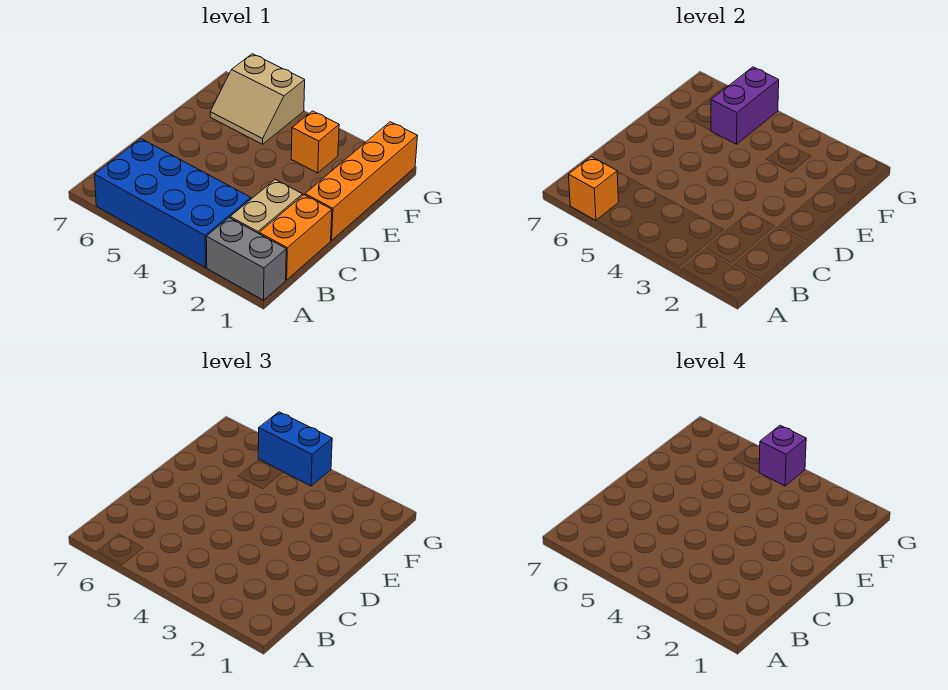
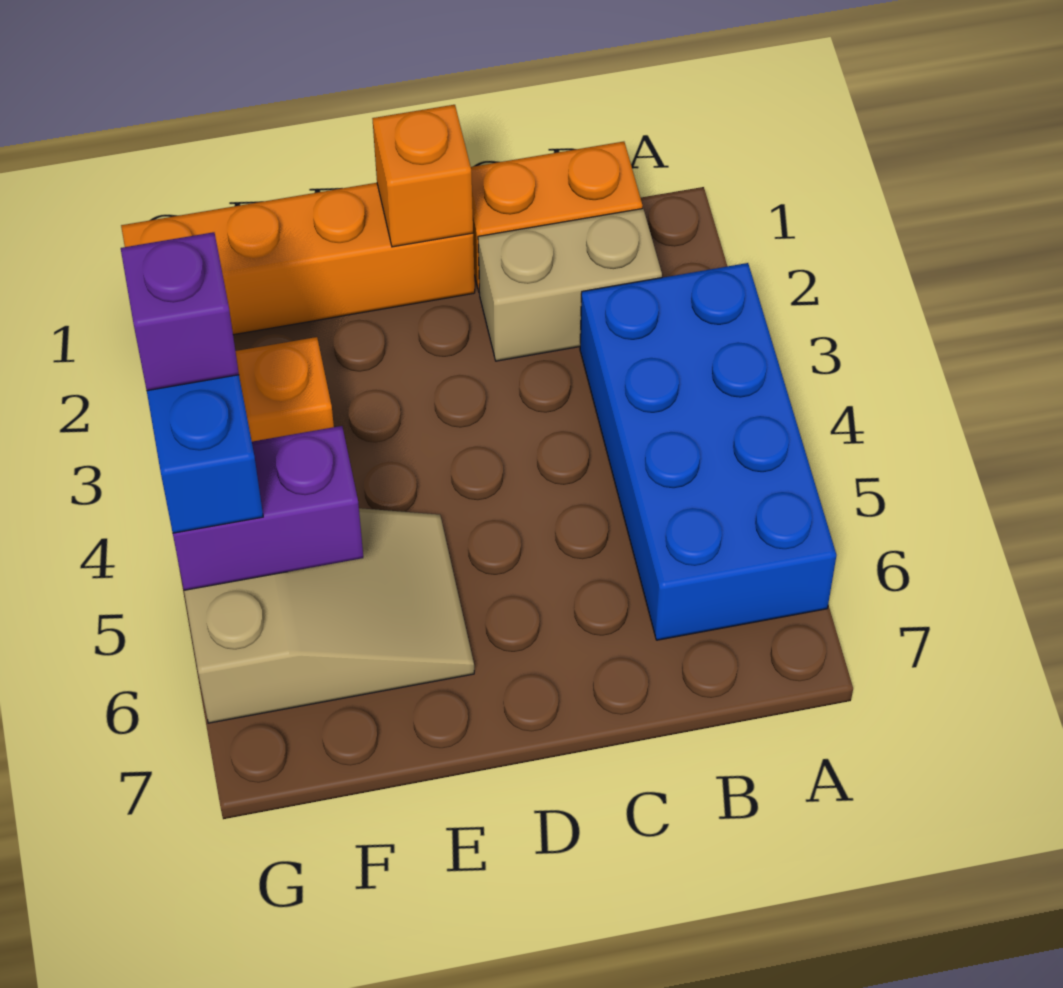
grey 1x2 brick [206,218,286,300] -> none
orange 1x1 brick [568,157,618,220] -> orange 1x1 brick moved to [372,105,473,247]
tan 2x2 slope [210,54,305,144] -> tan 2x3 slope [184,508,474,723]

